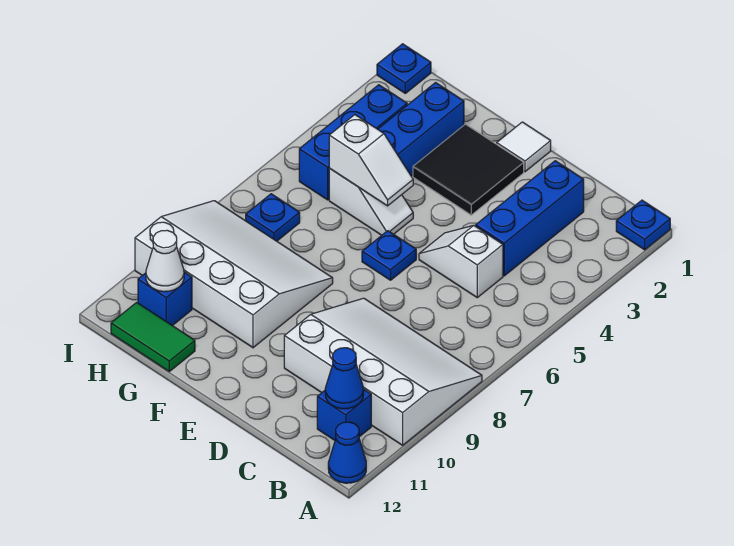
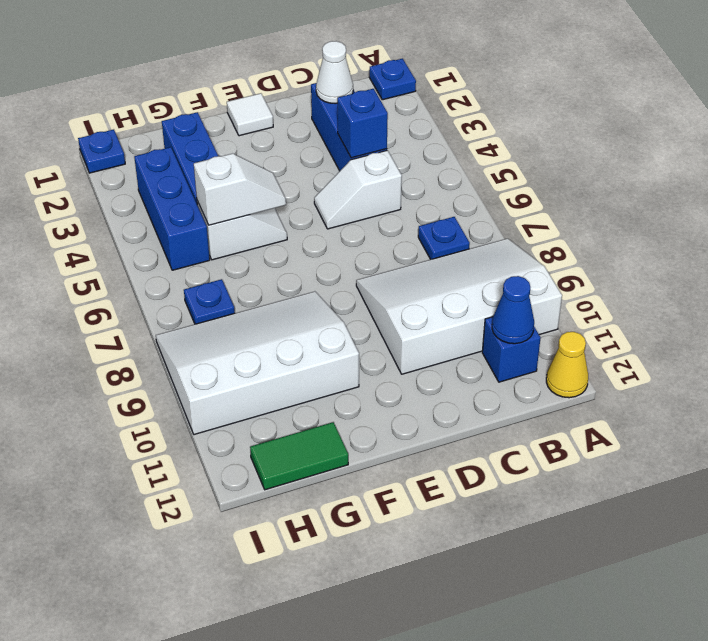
blue 1x1 cone [328,422,366,483] -> yellow 1x1 cone [546,332,588,398]
black 2x2 tile [413,124,524,215] -> none
blue 1x1 plate [362,231,416,280] -> blue 1x1 plate moved to [418,217,470,259]
blue 1x1 brick [138,272,192,326] -> blue 1x1 brick moved to [337,89,388,158]
white 1x1 cone [146,230,184,292] -> white 1x1 cone moved to [316,41,353,104]

